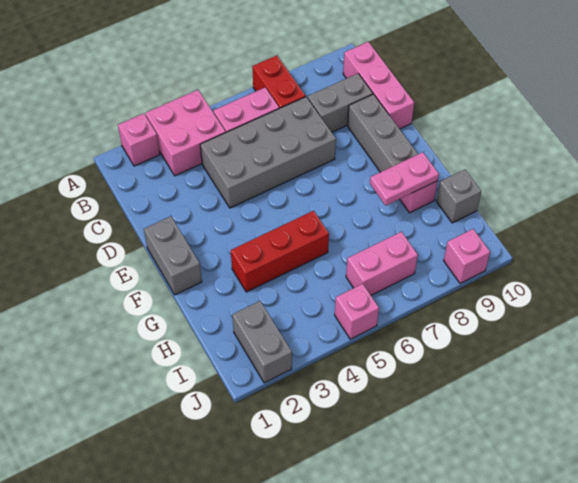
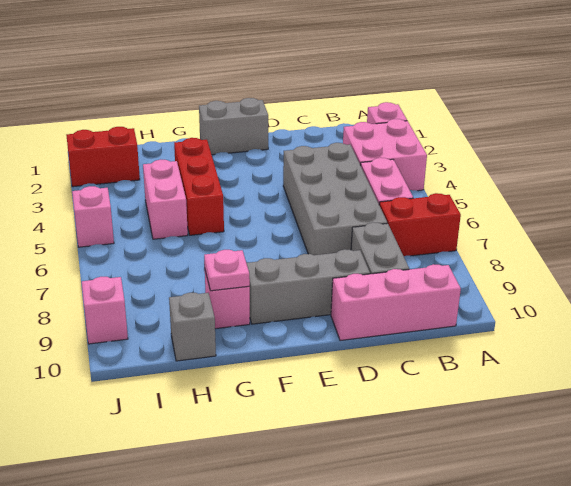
pink 1x2 plate [370,152,439,206] -> pink 1x1 plate [204,250,250,291]
grey 1x2 brick [232,301,292,383] -> red 1x2 brick [66,127,140,187]
pink 1x2 brick [346,232,418,295] -> pink 1x2 brick moved to [143,159,188,239]

